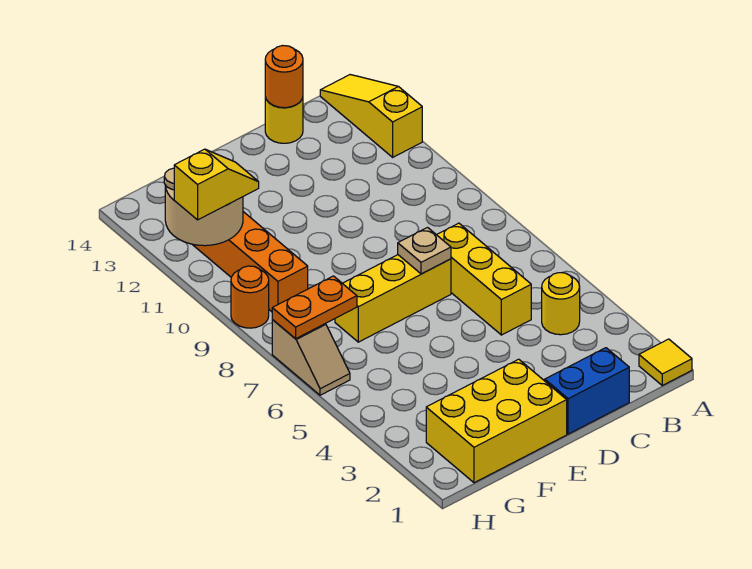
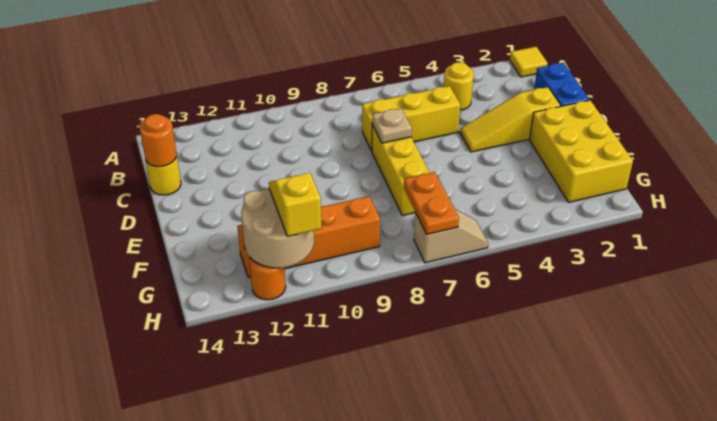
yellow 1x3 slope [320,75,422,157] -> yellow 1x3 slope moved to [460,87,561,152]
orange 1x1 round brick [231,266,269,328] -> orange 1x1 round brick moved to [249,258,286,300]

